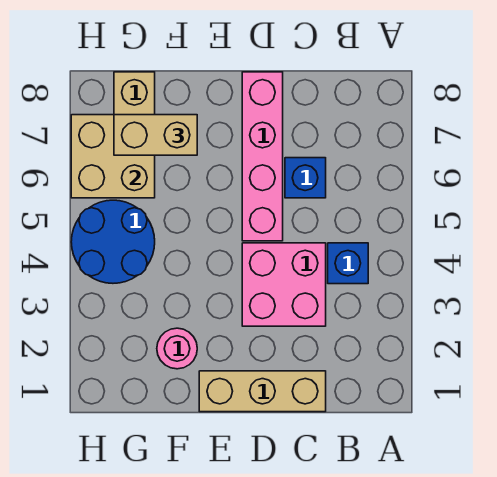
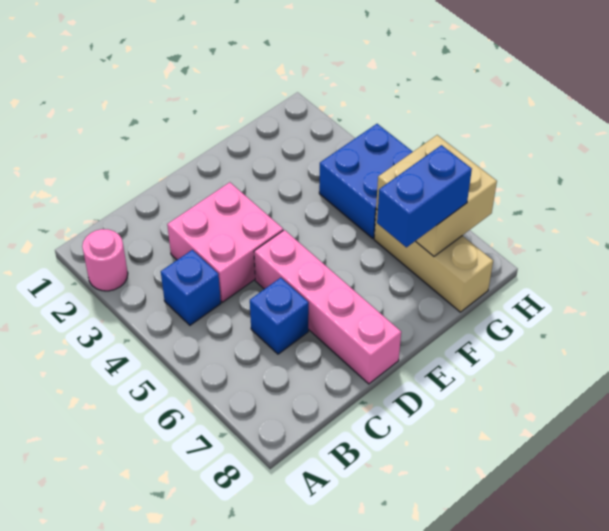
tan 1x3 brick [199,371,326,412] -> none
pink 1x1 round brick [157,328,197,369] -> pink 1x1 round brick moved to [82,229,128,291]
tan 1x2 brick [114,115,197,155] -> blue 1x2 brick [377,145,472,247]
blue 2x2 round brick [71,200,155,283] -> blue 2x2 brick [319,124,413,238]

